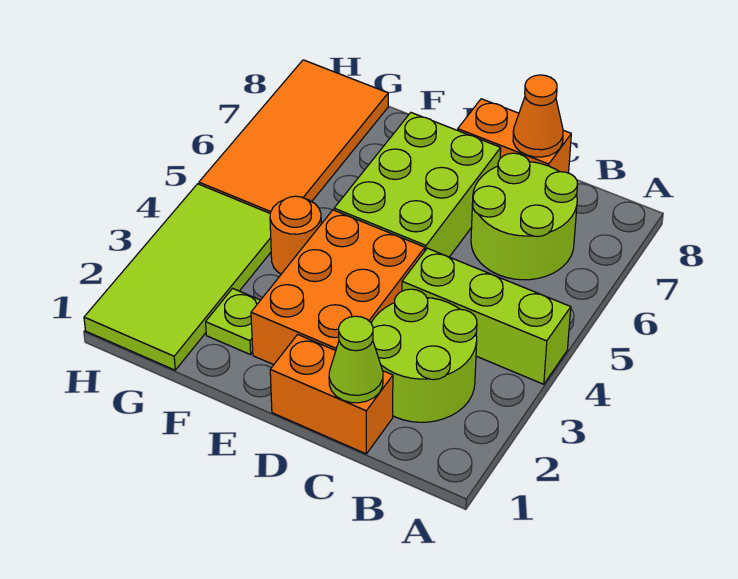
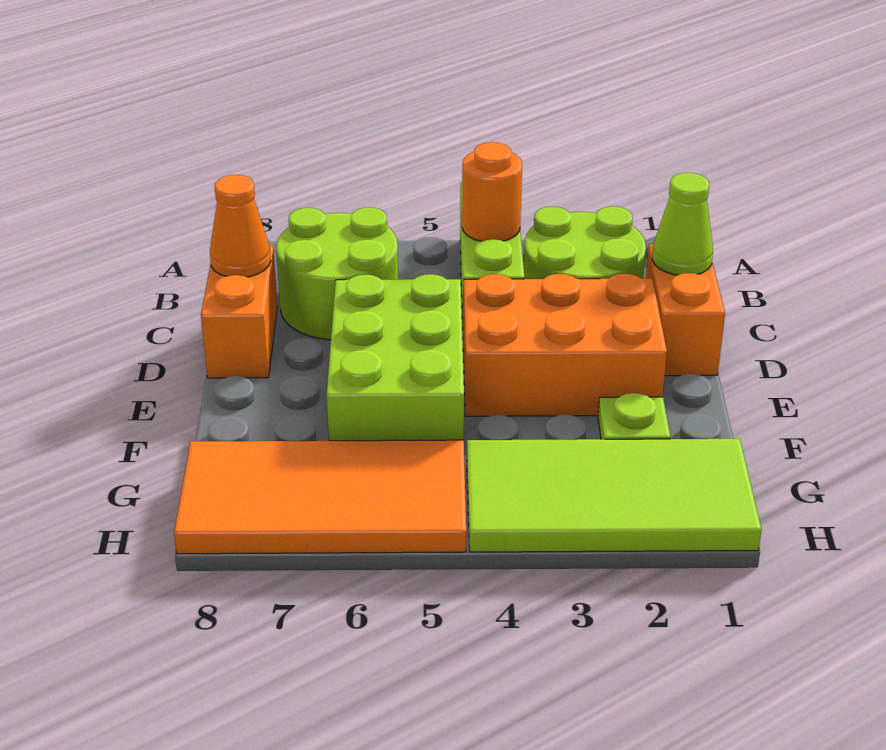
lime 2x3 brick [334,113,501,257] -> lime 2x3 brick turned to [327,274,464,441]
orange 1x1 round brick [270,196,321,274] -> orange 1x1 round brick moved to [462,142,522,241]

